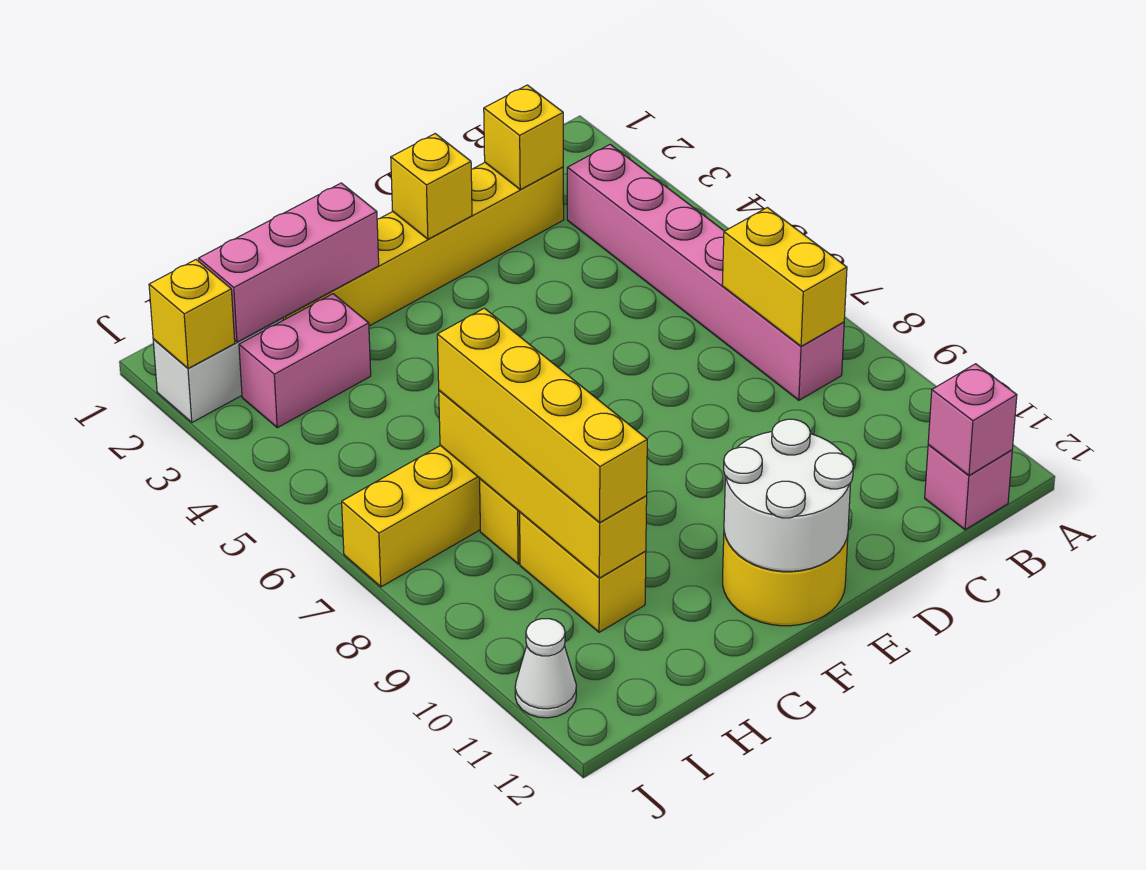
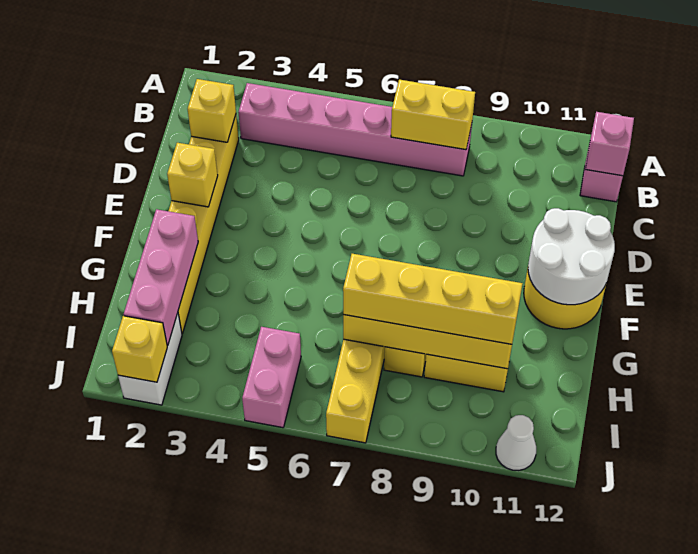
pink 1x2 brick [239,294,371,428] -> pink 1x2 brick moved to [242,327,301,428]

